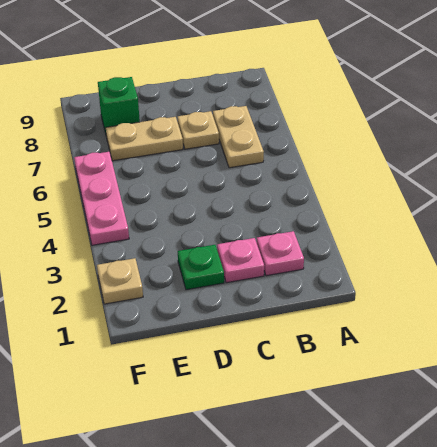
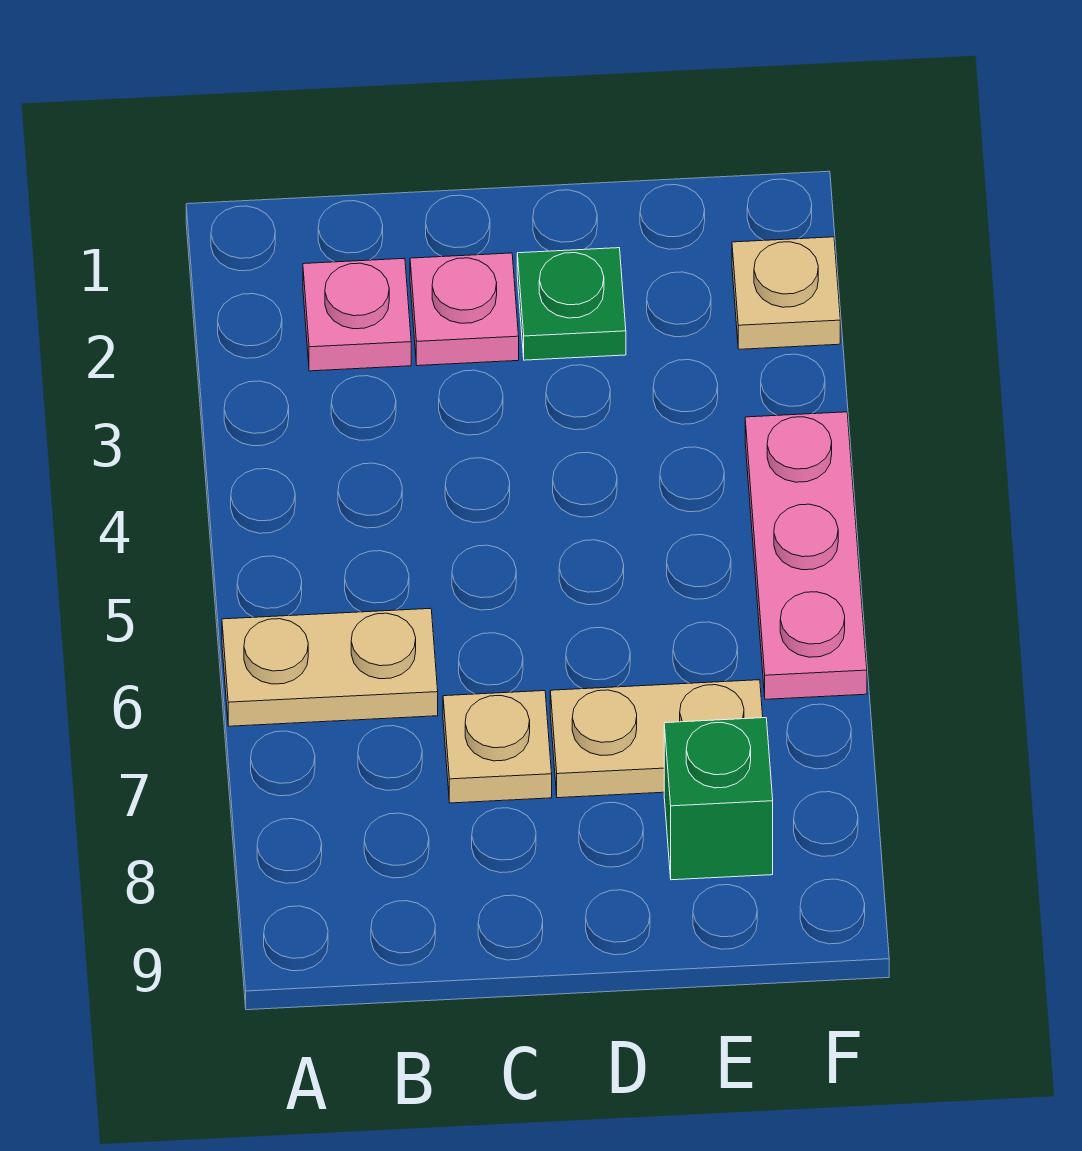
tan 1x2 plate [213,106,264,168] -> tan 1x2 plate turned to [222,608,438,726]

